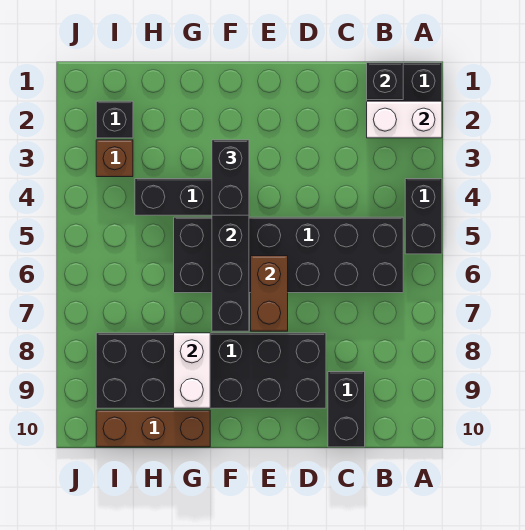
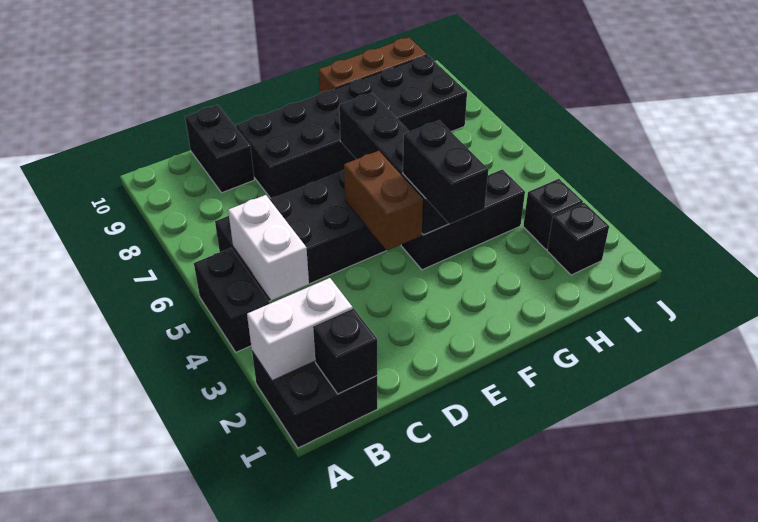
brown 1x2 brick [251,256,288,331] -> brown 1x2 brick moved to [344,151,423,250]
white 1x2 brick [174,333,210,408] -> white 1x2 brick moved to [228,195,309,300]
brown 1x1 brick [96,140,133,177] -> black 1x1 brick [523,179,583,250]

